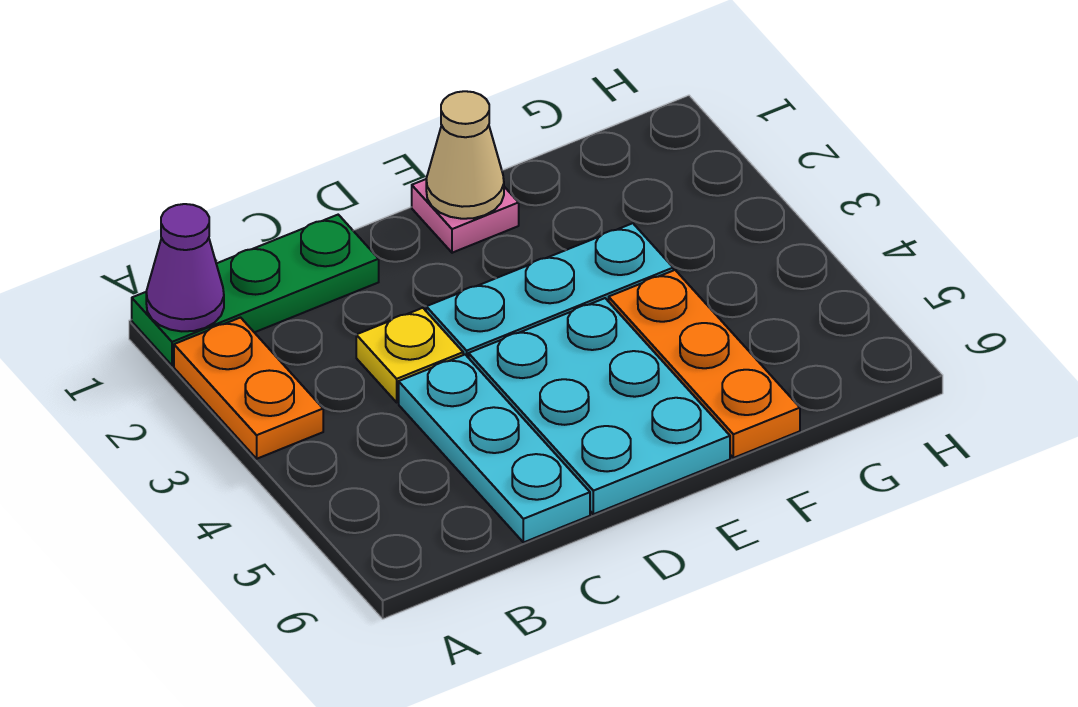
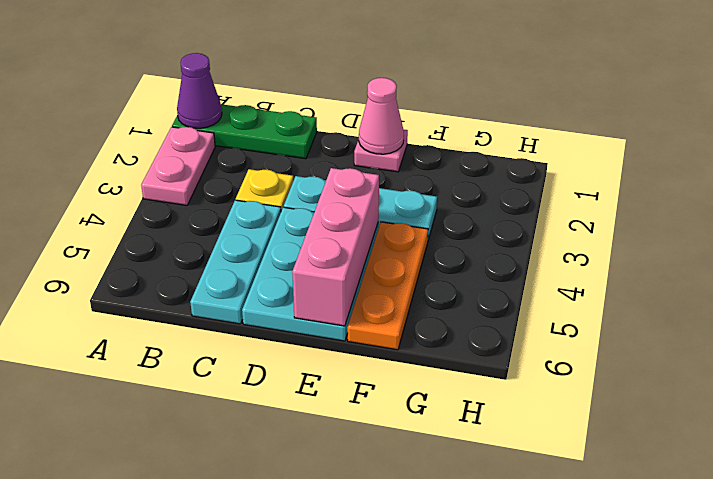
orange 1x2 plate [174,318,323,459] -> pink 1x2 plate [141,127,215,205]
tan 1x1 cone [426,91,504,219] -> pink 1x1 cone [359,78,404,154]
none -> pink 1x3 brick [292,168,379,326]

